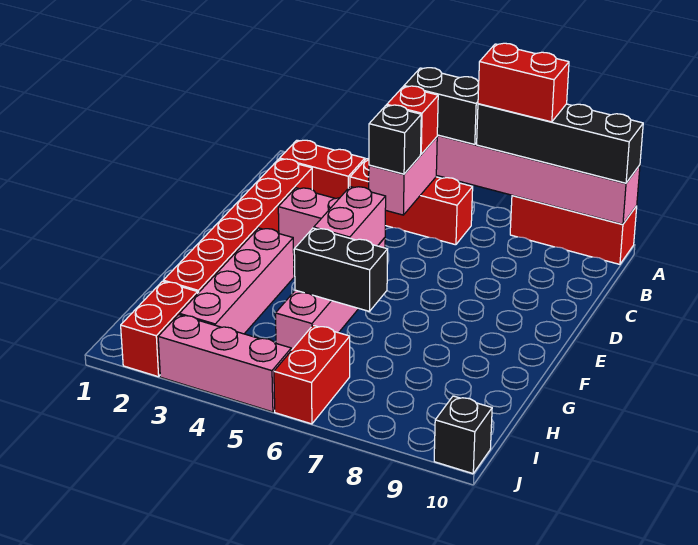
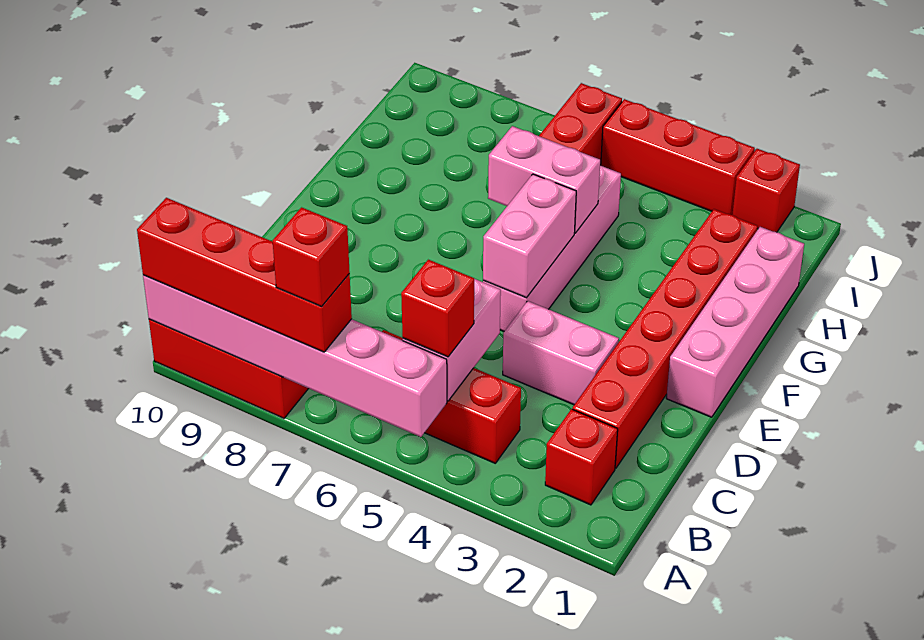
black 1x2 brick [404,68,479,144] -> none
black 1x4 brick [477,104,643,183] -> red 1x4 brick [137,198,352,352]
red 1x2 brick [478,43,569,122] -> red 1x1 brick [273,207,350,306]
red 1x2 brick [280,140,365,198] -> red 1x1 brick [545,409,618,505]
black 1x1 brick [369,105,421,174] -> none
pink 1x4 brick [180,228,294,334] -> pink 1x4 brick moved to [666,227,804,417]
black 1x2 brick [294,228,388,311] -> pink 1x2 brick [488,126,600,233]
red 1x2 brick [121,281,198,377] -> red 1x1 brick [732,149,800,232]
pink 1x3 brick [158,315,291,412] -> red 1x3 brick [601,99,755,215]
black 1x1 brick [434,396,492,474] -> none

